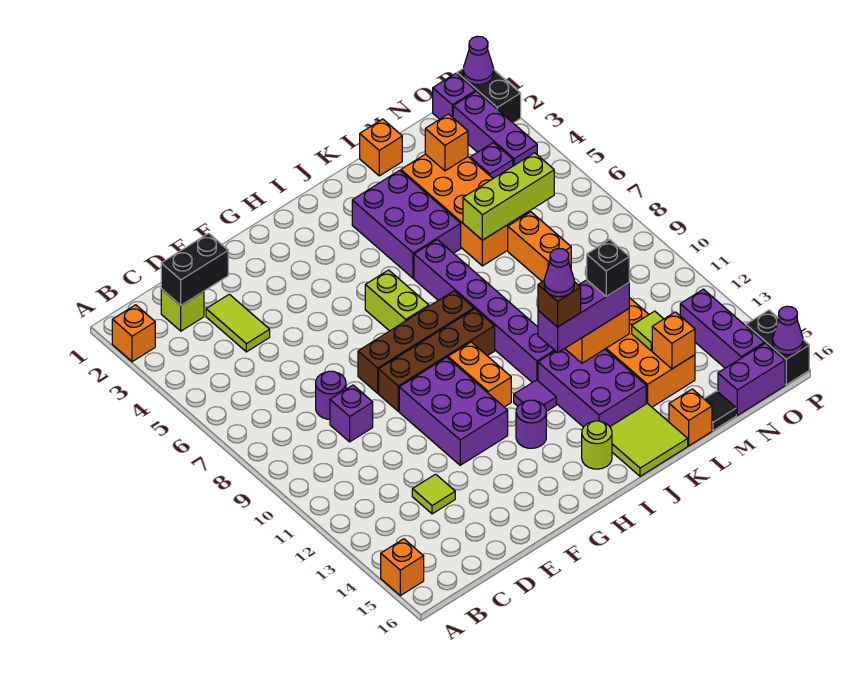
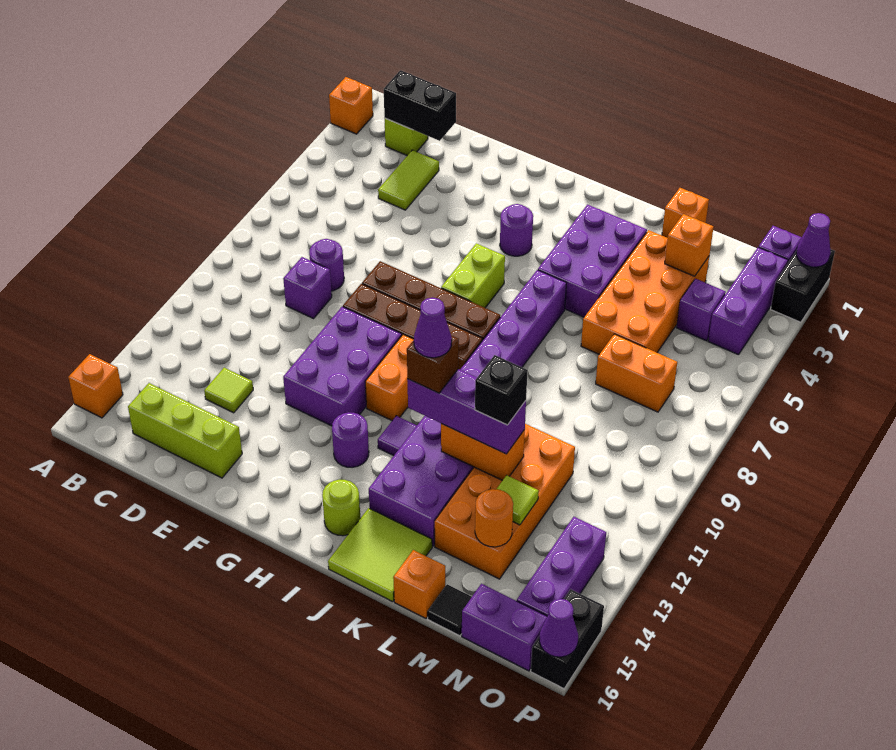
none -> purple 1x1 round brick [500,204,533,256]
lime 1x3 brick [463,153,554,240] -> lime 1x3 brick moved to [128,383,242,478]
orange 1x2 brick [508,212,571,282] -> orange 1x2 brick turned to [596,334,677,412]
orange 1x1 brick [652,312,695,369] -> orange 1x1 round brick [475,489,513,547]

